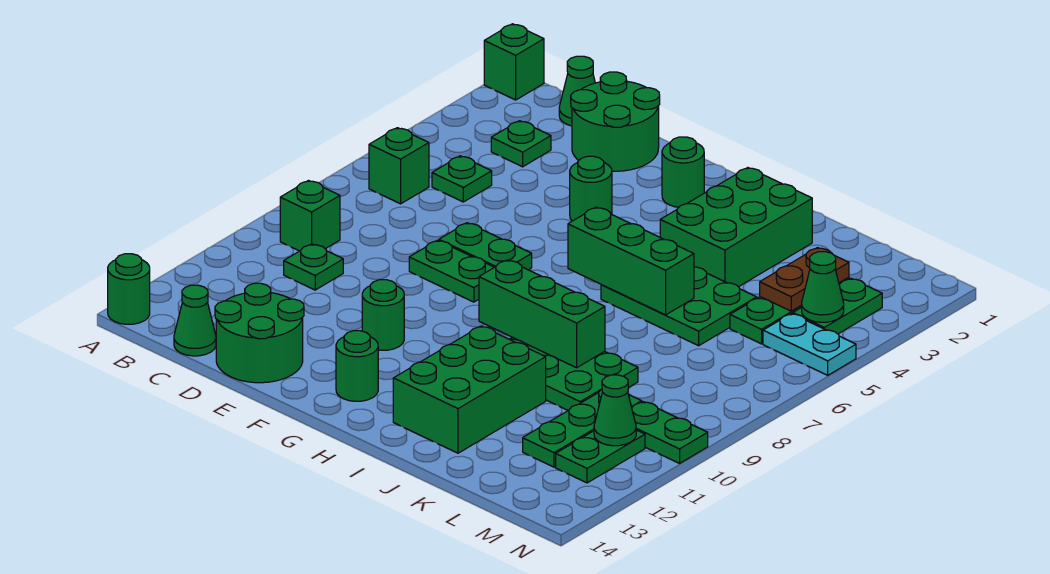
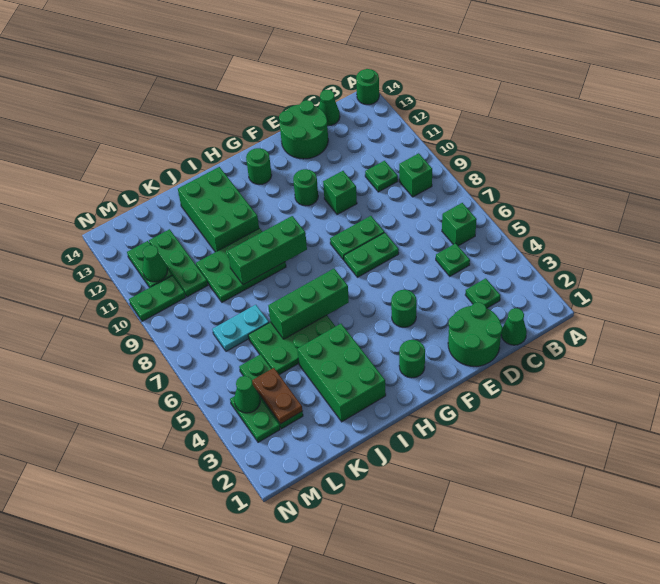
green 1x1 brick [484,24,544,100] -> green 1x1 brick moved to [323,171,357,215]
cyan 1x2 plate [763,314,856,375] -> cyan 1x2 plate moved to [212,305,269,351]

